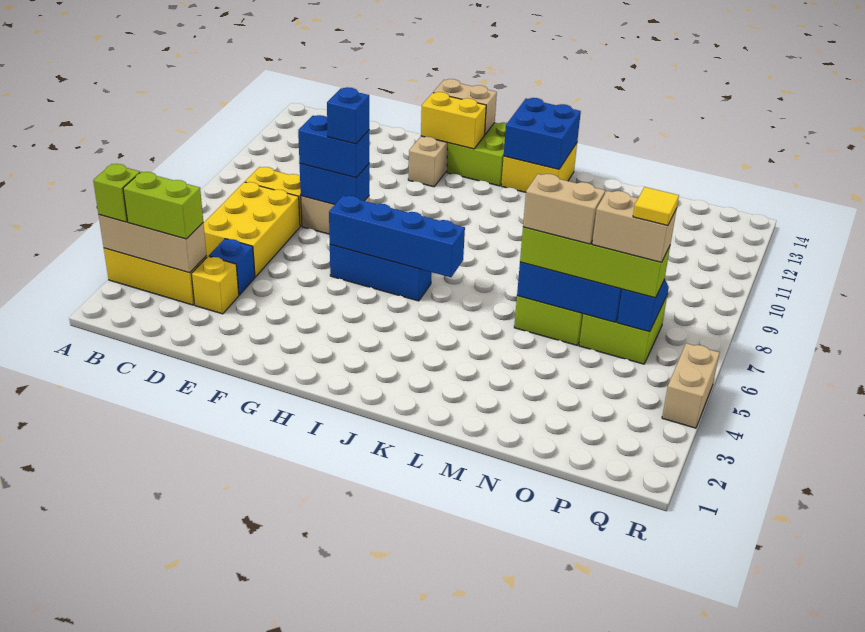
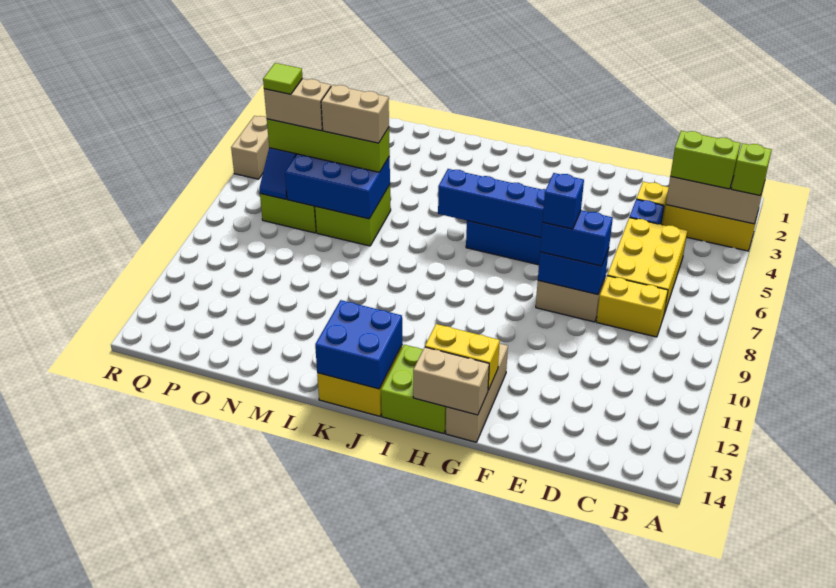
yellow 1x1 tile [633,187,679,226] -> lime 1x1 tile [263,63,302,94]

